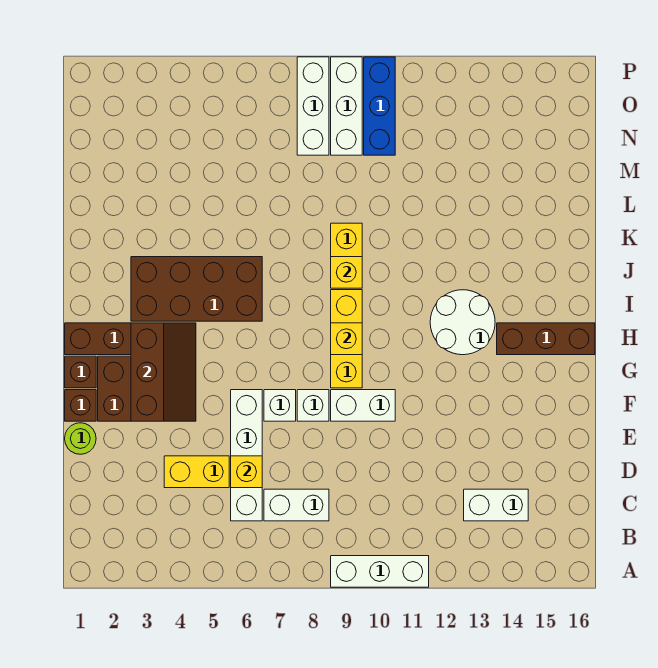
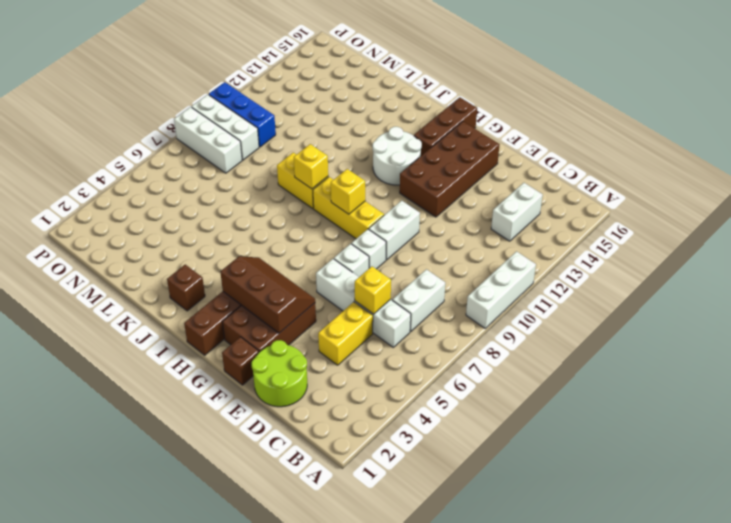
lime 1x1 round brick [65,423,96,454] -> lime 2x2 round brick [252,340,307,407]
brown 1x1 brick [65,356,96,388] -> brown 1x1 brick moved to [167,265,205,311]
brown 2x4 brick [131,257,262,321] -> brown 2x4 brick moved to [400,122,500,217]

